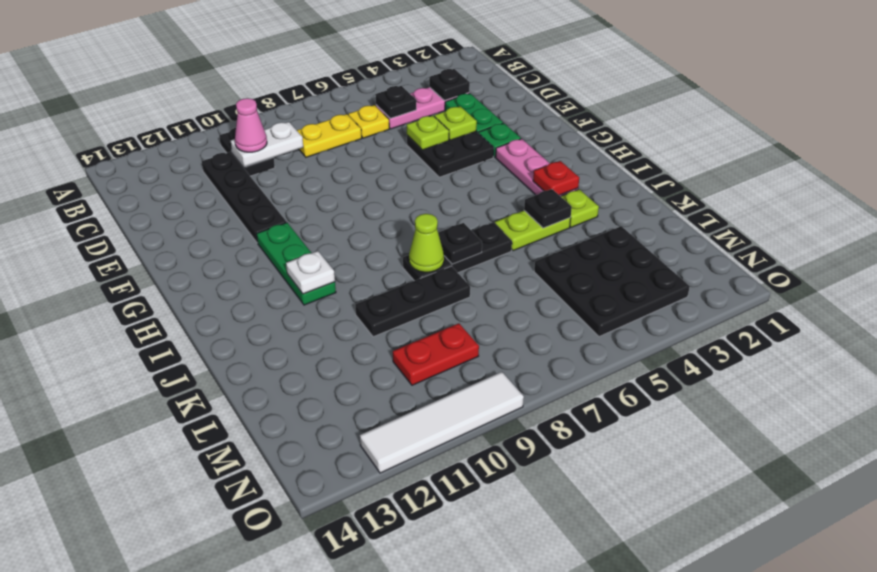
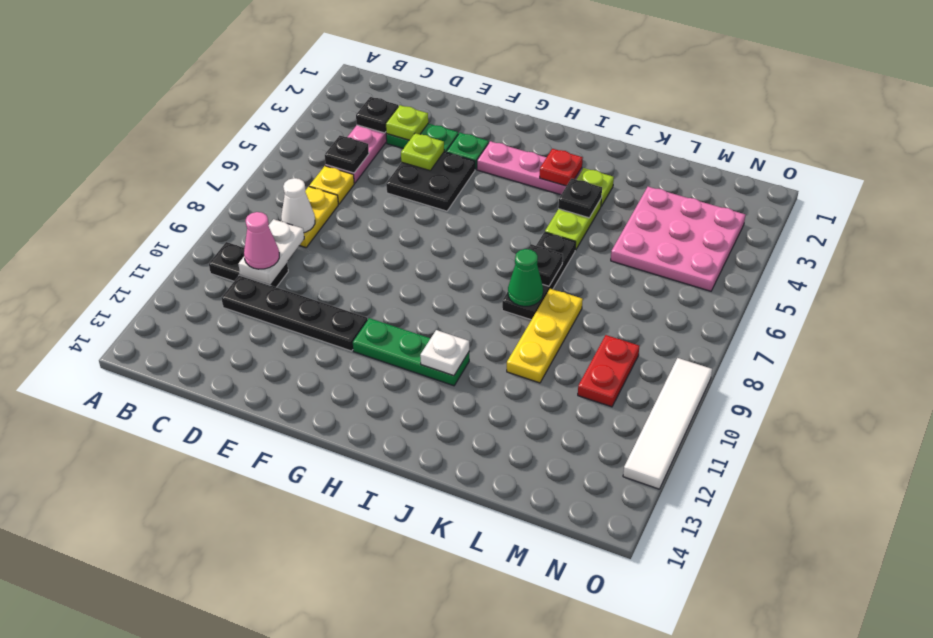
none -> white 1x1 cone [281,178,315,233]
lime 1x1 plate [407,116,449,150] -> lime 1x1 plate moved to [386,105,428,140]
lime 1x1 cone [409,214,444,272] -> green 1x1 cone [508,249,543,306]
black 1x3 plate [355,266,470,337] -> yellow 1x3 plate [507,289,583,383]
black 3x3 plate [534,226,690,337] -> pink 3x3 plate [611,187,745,291]

